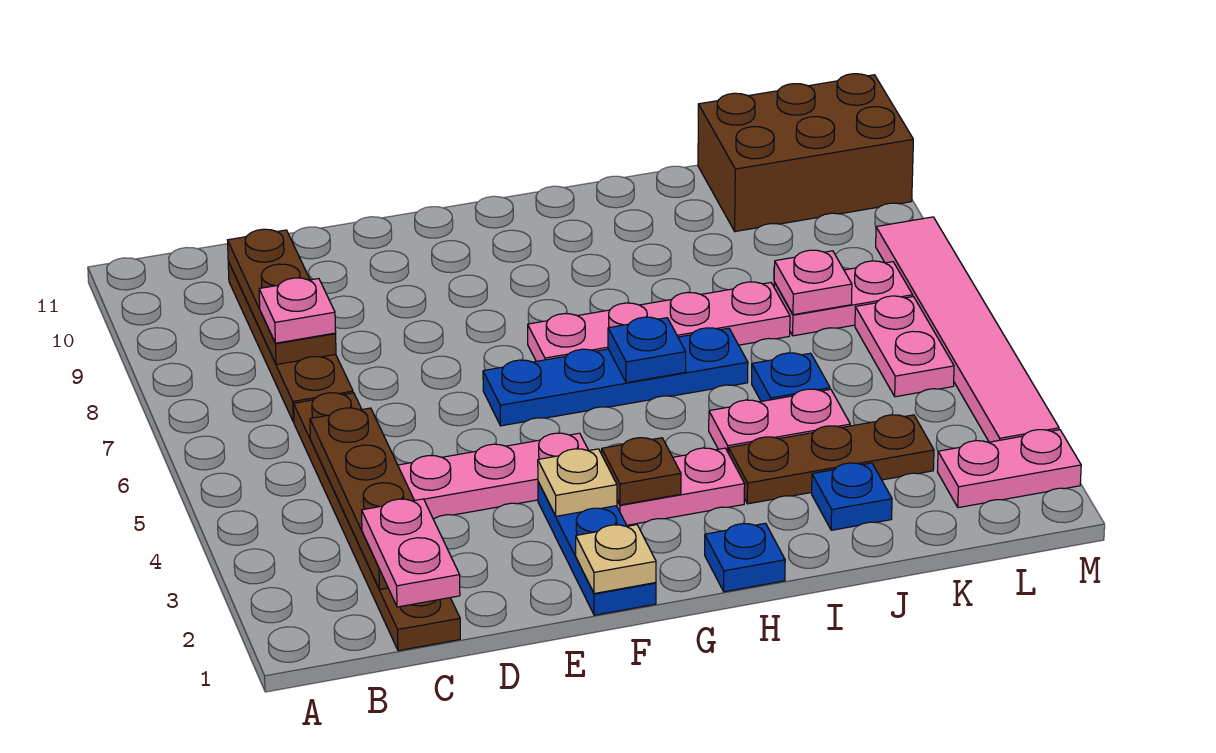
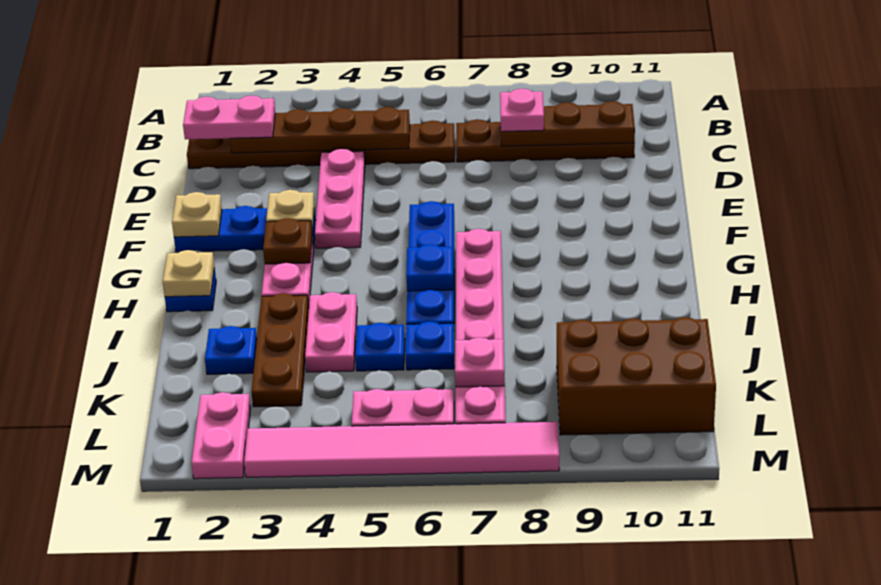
none -> tan 1x1 plate [163,250,214,297]
none -> blue 1x1 plate [406,321,454,370]
brown 2x3 brick [698,74,913,232] -> brown 2x3 brick turned to [557,317,716,435]

